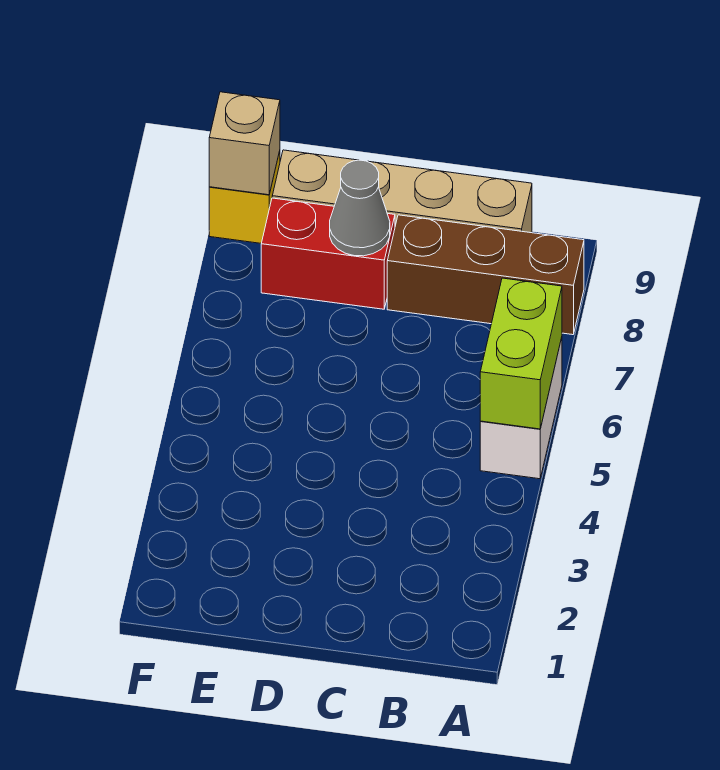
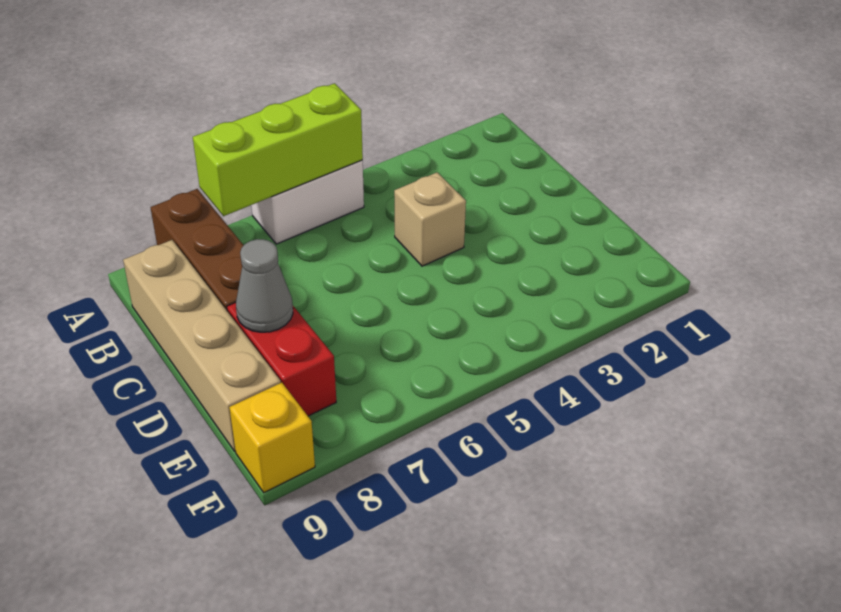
lime 1x2 brick [480,278,562,429] -> lime 1x3 brick [193,83,363,216]
tan 1x1 brick [209,92,280,195] -> tan 1x1 brick moved to [394,172,466,266]

